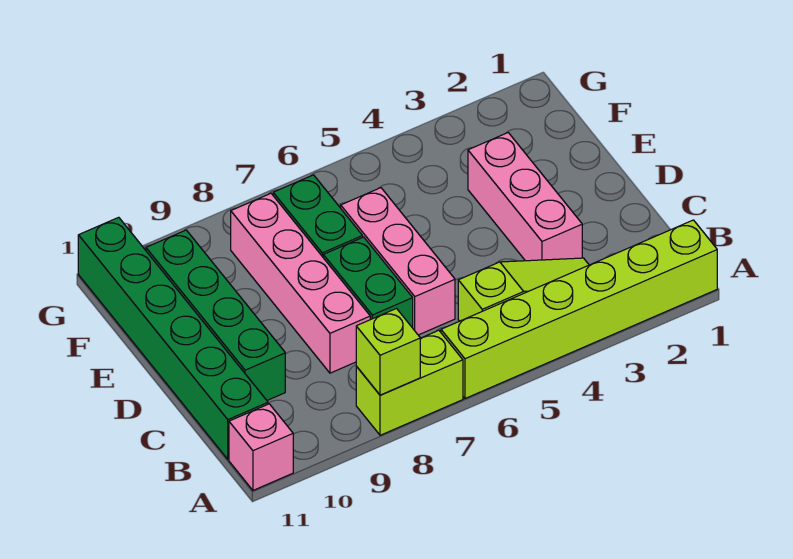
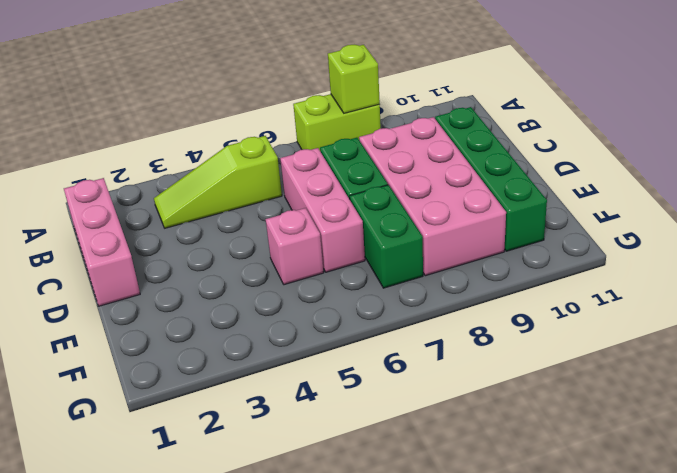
lime 1x6 brick [441,220,717,399] -> none
pink 1x1 brick [229,404,293,490] -> pink 1x1 brick moved to [266,208,324,285]
green 1x6 brick [78,217,268,459] -> none
pink 1x3 brick [468,133,582,261] -> pink 1x3 brick moved to [64,178,140,306]
pink 1x4 brick [231,193,370,373] -> pink 2x4 brick [359,117,506,276]

